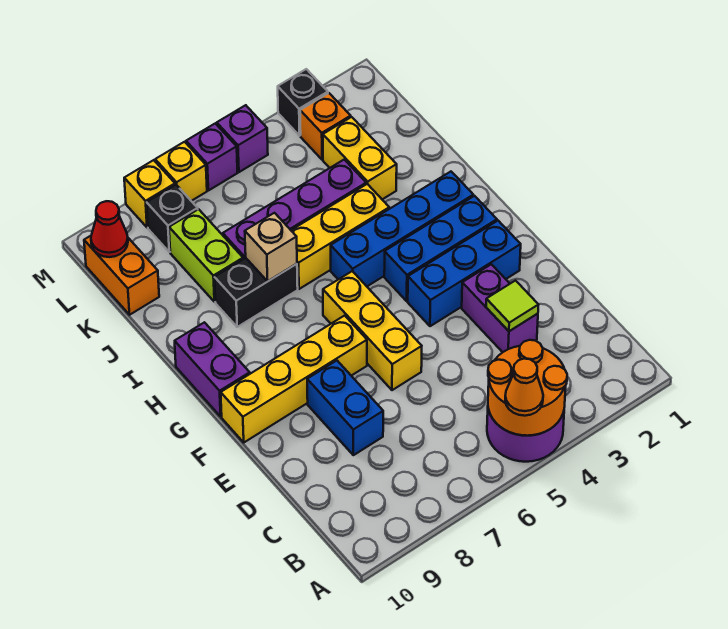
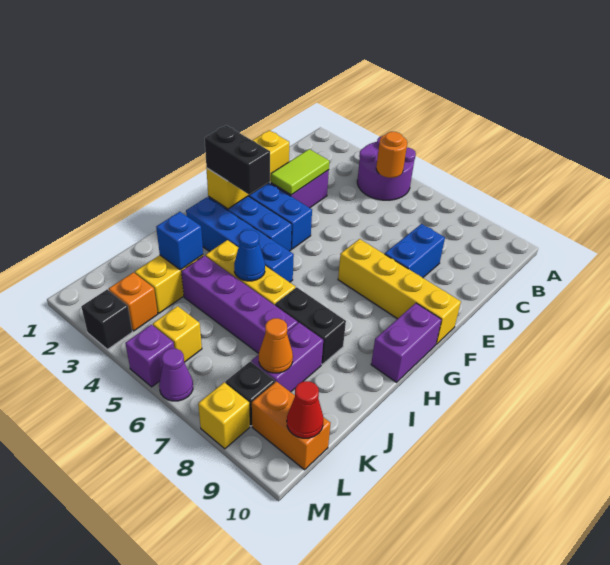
orange 2x2 round brick [488,340,567,436] -> orange 1x1 round brick [376,132,407,178]
orange 1x1 cone [505,359,543,416] -> orange 1x1 cone moved to [259,318,293,373]
lime 1x1 tile [486,281,539,331] -> lime 1x2 tile [271,149,329,195]
yellow 1x3 brick [323,271,422,390] -> yellow 1x3 brick moved to [206,130,289,209]
none -> black 1x2 brick [205,125,270,194]
none -> blue 1x1 cone [234,230,265,281]
tan 1x1 brick [245,213,297,281] -> none
none -> blue 1x1 brick [156,212,203,270]
lime 1x2 brick [169,209,243,302] -> purple 1x2 brick [251,323,323,392]
orange 1x2 brick [84,236,159,315] -> orange 1x2 brick turned to [252,381,331,470]
purple 1x1 brick [186,124,237,191] -> purple 1x1 cone [159,349,193,401]
yellow 1x1 brick [155,142,207,201] -> yellow 1x1 brick moved to [153,306,202,362]

